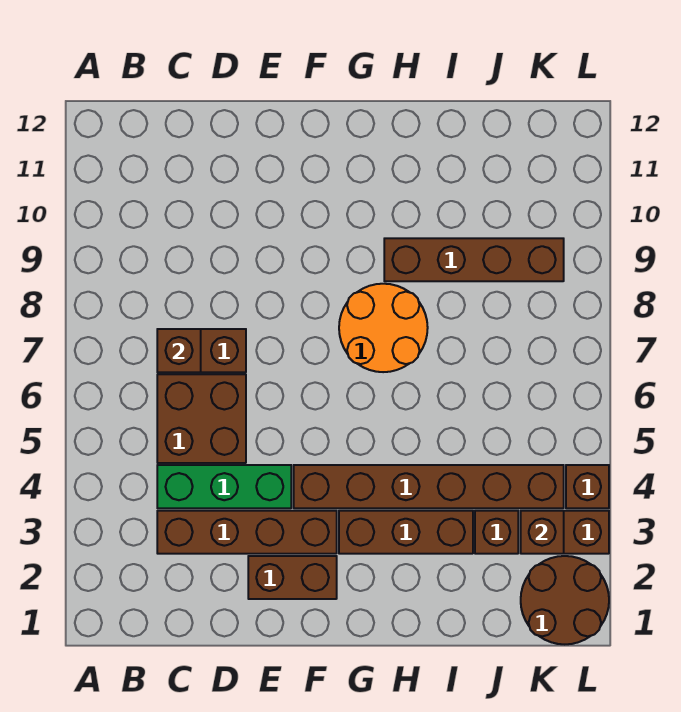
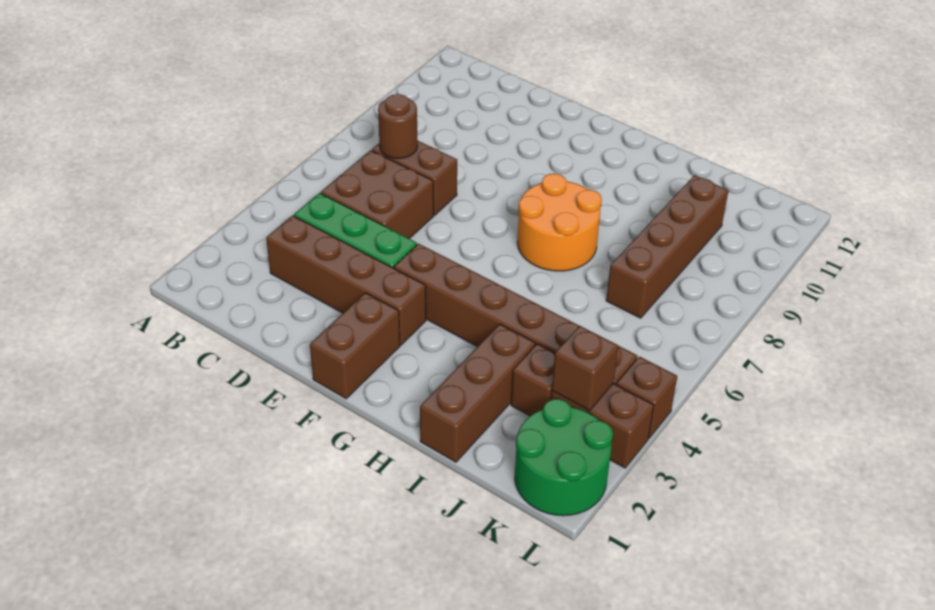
brown 1x1 brick [157,329,201,372] -> brown 1x1 round brick [378,94,418,158]
brown 1x2 brick [248,556,337,599] -> brown 1x2 brick turned to [310,293,400,399]
brown 1x3 brick [339,511,473,554] -> brown 1x3 brick turned to [420,324,535,462]
brown 1x4 brick [384,238,564,281] -> brown 1x4 brick turned to [606,175,729,318]
brown 2x2 round brick [521,556,609,644] -> green 2x2 round brick [515,399,613,516]

